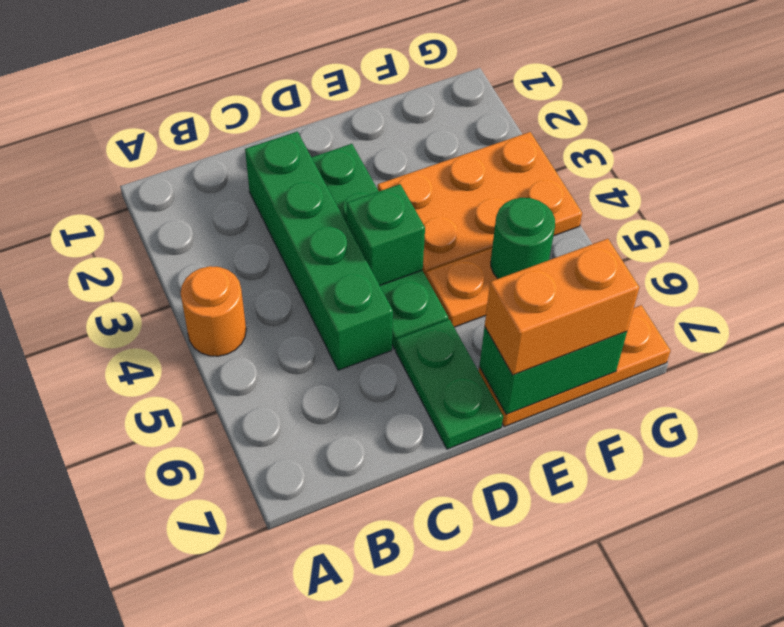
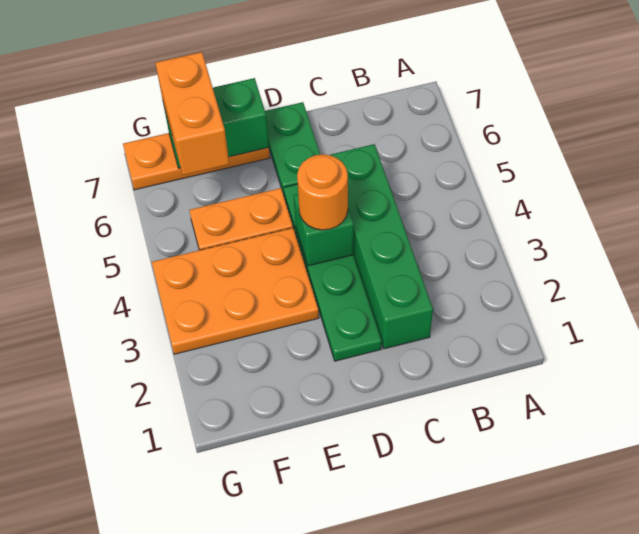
orange 1x1 round brick [181,266,246,356] -> orange 1x1 round brick moved to [297,154,348,230]
orange 1x2 brick [485,239,639,375] -> orange 1x2 brick turned to [155,52,229,175]
green 1x1 round brick [491,198,555,279] -> none

